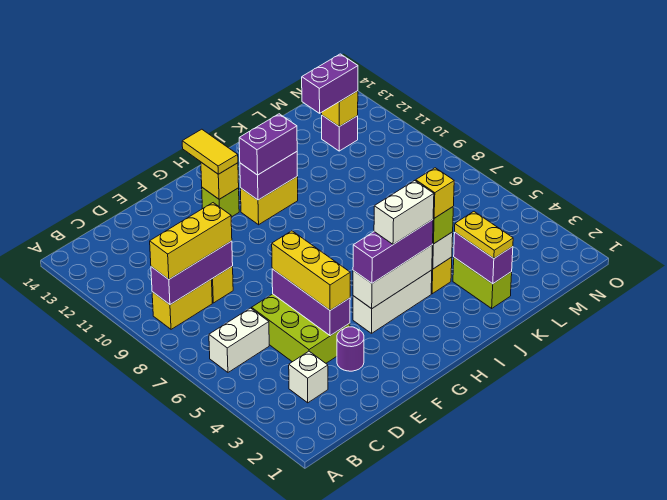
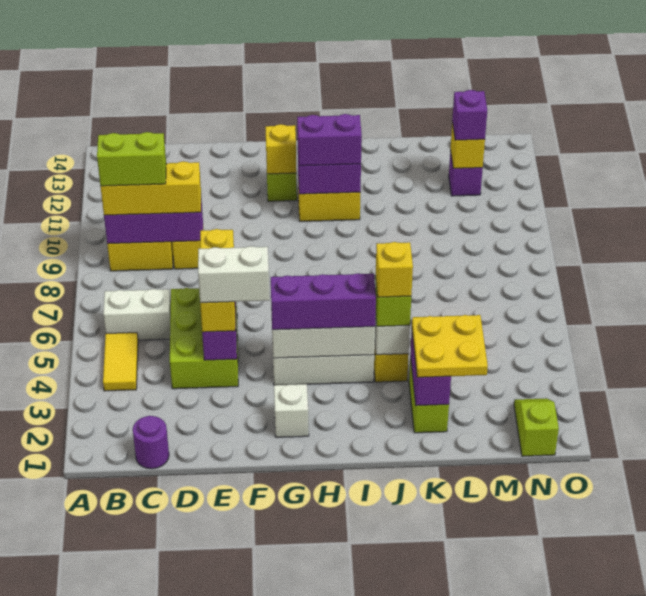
none -> lime 1x2 brick [97,132,166,186]
white 1x1 brick [289,351,328,403] -> white 1x1 brick moved to [274,384,309,437]
purple 1x1 round brick [337,327,364,371] -> purple 1x1 round brick moved to [133,416,169,469]
yellow 1x2 tile [182,129,238,174] -> yellow 1x2 tile moved to [103,333,138,391]
white 1x2 brick [374,181,434,245] -> white 1x2 brick moved to [198,246,270,303]
yellow 1x2 plate [455,212,513,258] -> yellow 2x2 plate [412,315,488,377]
purple 1x2 brick [302,54,358,113] -> purple 1x1 brick [452,90,487,140]
none -> lime 1x2 slope [514,398,559,456]

